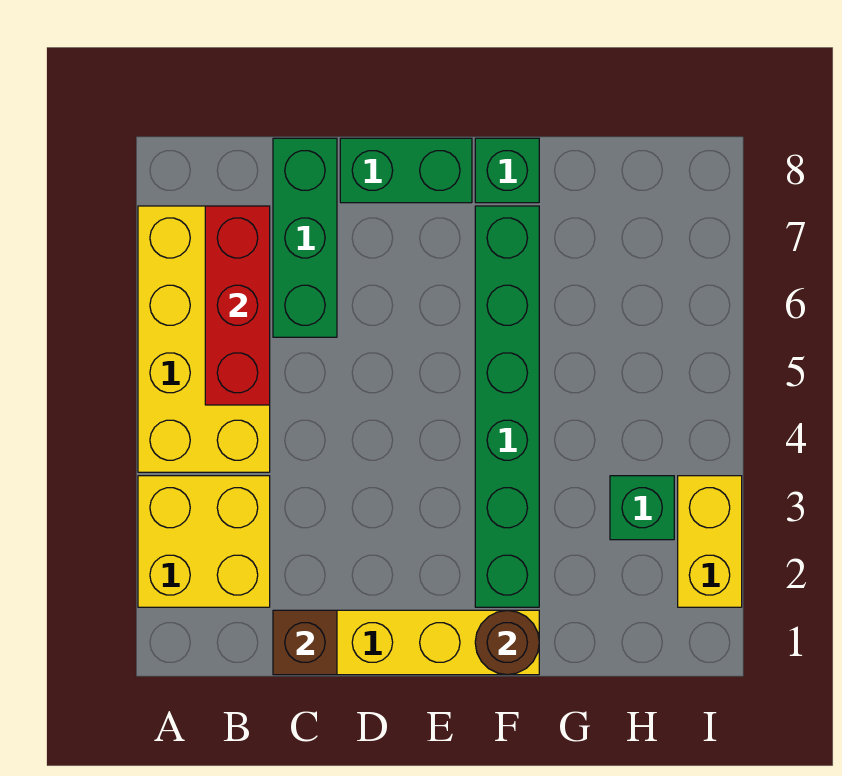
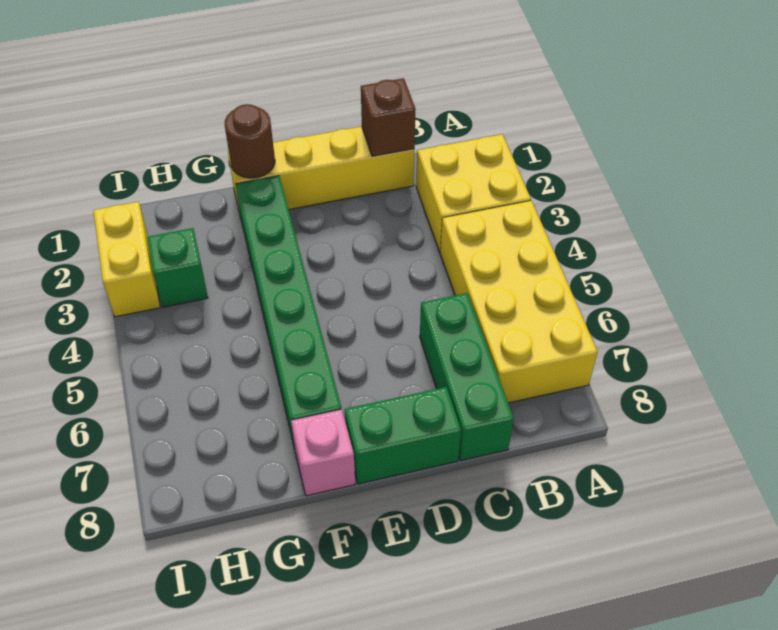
red 1x3 brick [205,206,270,405] -> none
green 1x1 brick [475,138,539,203] -> pink 1x1 brick [291,410,355,496]

